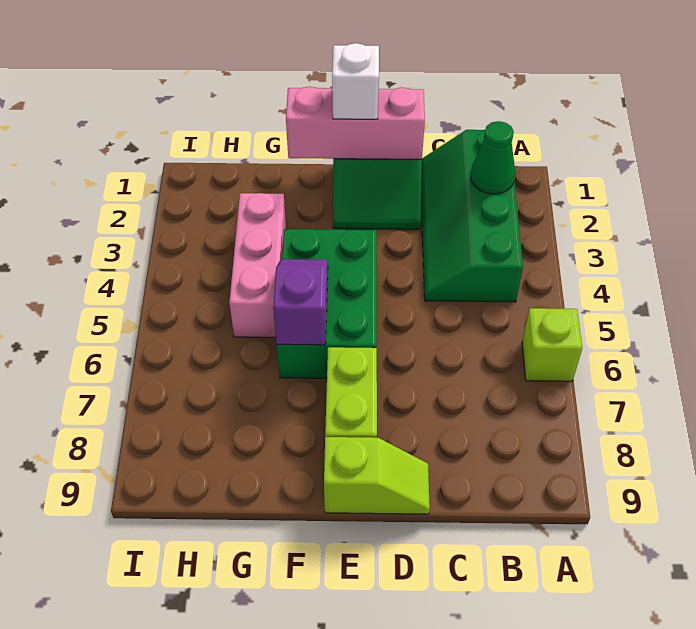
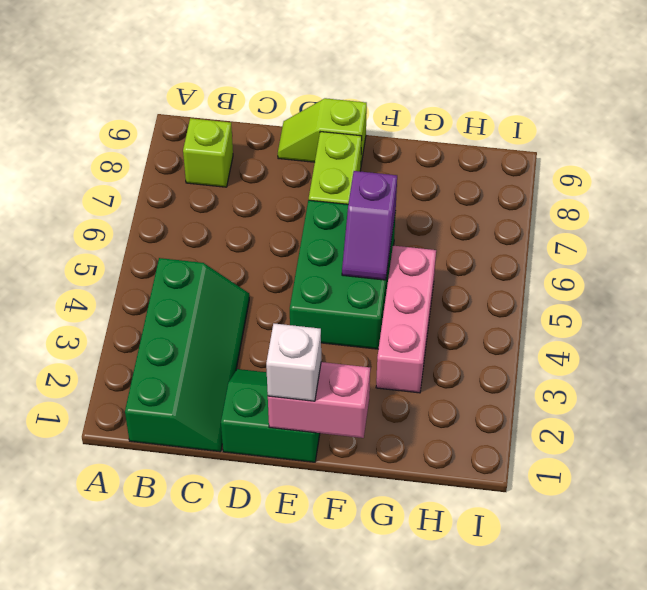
lime 1x1 brick [522,308,582,381] -> lime 1x1 brick moved to [183,118,233,187]
green 1x1 cone [471,121,515,194] -> none
pink 1x3 brick [286,87,425,160] -> pink 1x2 brick [268,362,370,438]

